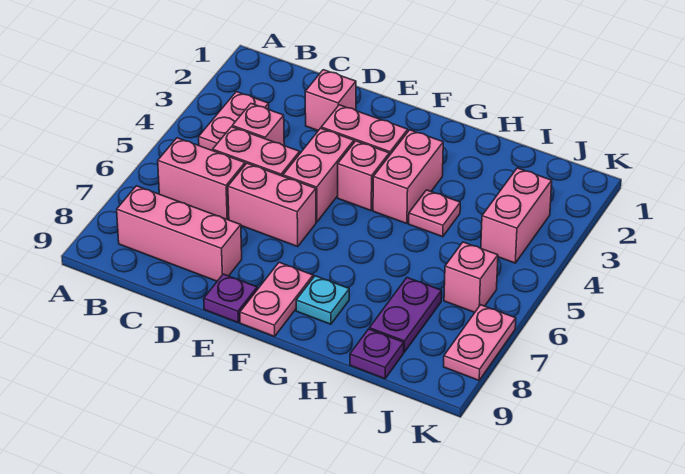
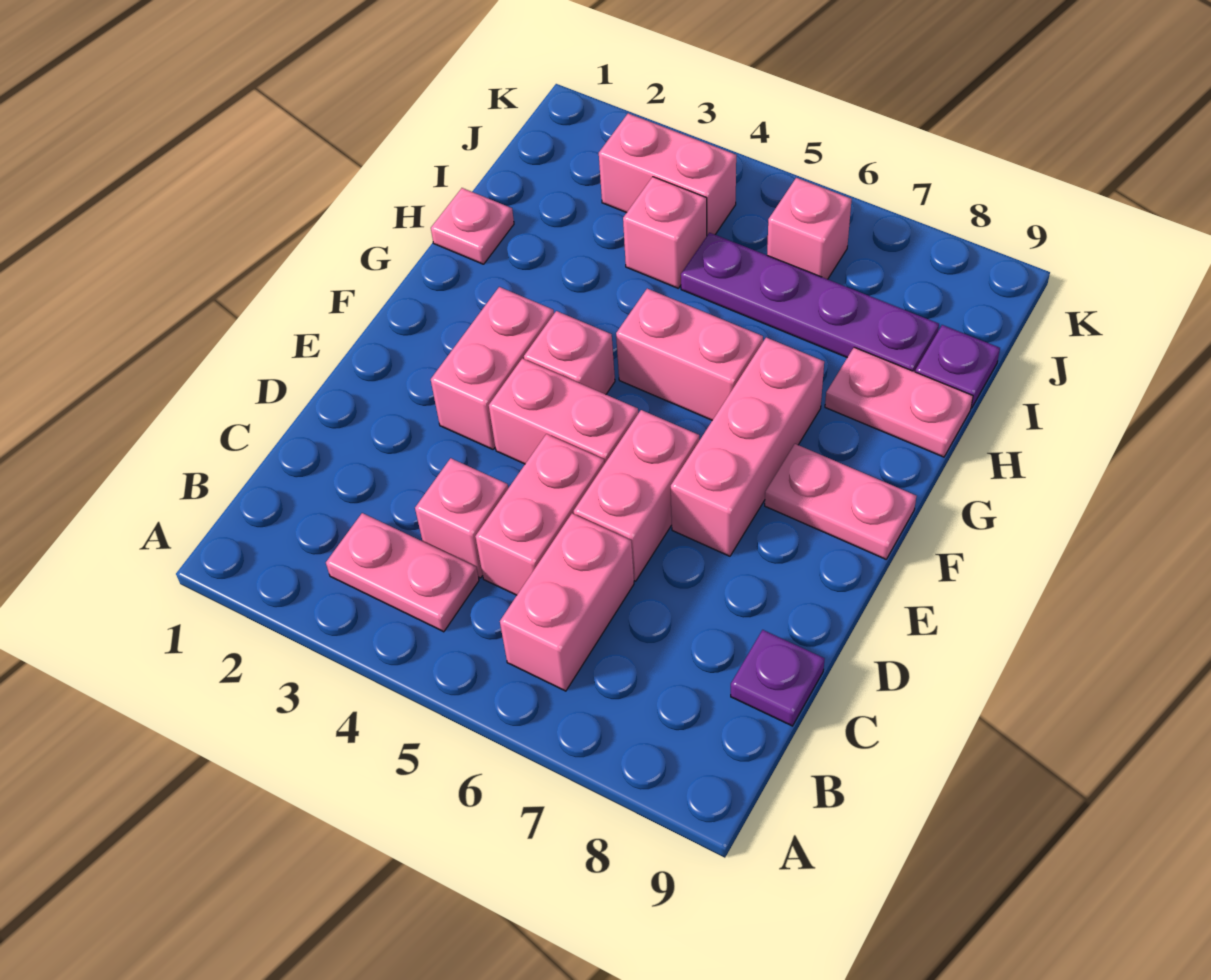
pink 1x3 brick [117,186,242,281] -> pink 1x3 brick moved to [671,338,824,556]
pink 1x1 brick [305,70,356,131] -> pink 1x1 brick moved to [623,177,707,288]
purple 1x1 plate [204,274,257,322] -> purple 1x1 plate moved to [731,630,824,726]
pink 1x2 brick [373,130,443,224] -> pink 1x2 brick moved to [616,289,763,420]
cyan 1x1 plate [296,276,349,324] -> none
pink 1x1 plate [409,190,460,237] -> pink 1x1 plate moved to [431,188,514,264]
purple 1x2 plate [369,278,442,352] -> purple 1x4 plate [681,233,939,372]
pink 1x2 plate [444,305,516,380] -> pink 1x2 plate moved to [825,347,973,457]

